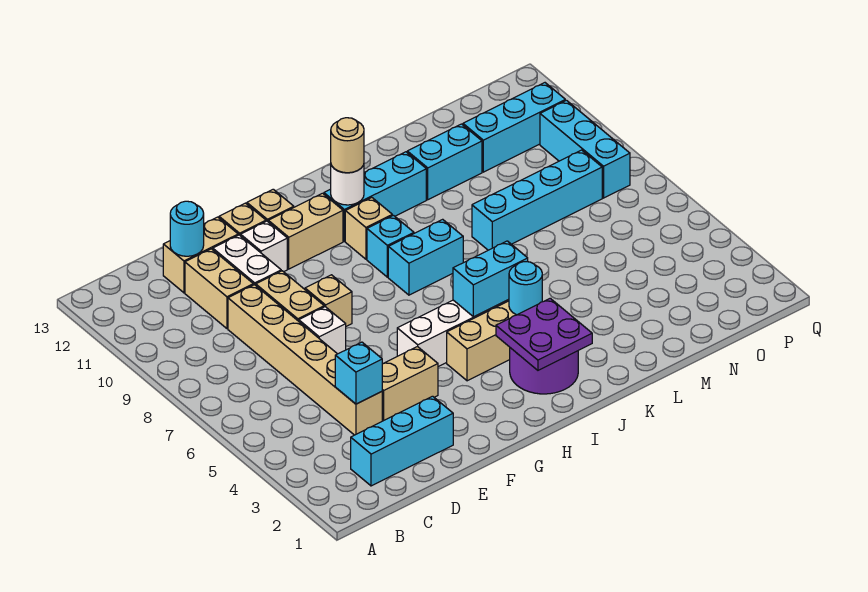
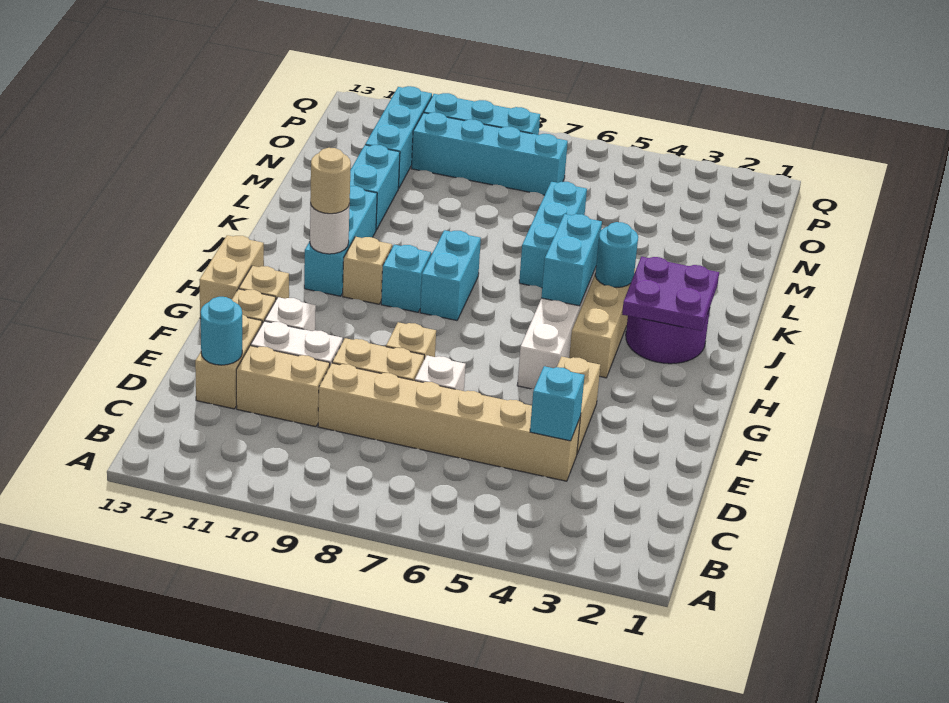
cyan 1x3 brick [351,396,453,486] -> cyan 1x3 brick moved to [519,182,587,288]
tan 1x2 brick [268,193,343,269] -> tan 1x2 brick moved to [200,235,264,319]
cyan 1x4 brick [472,150,602,250] -> cyan 1x4 brick turned to [411,112,568,195]

